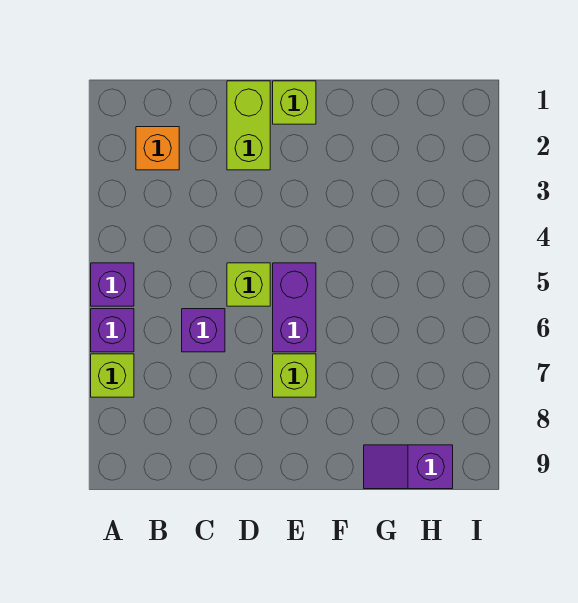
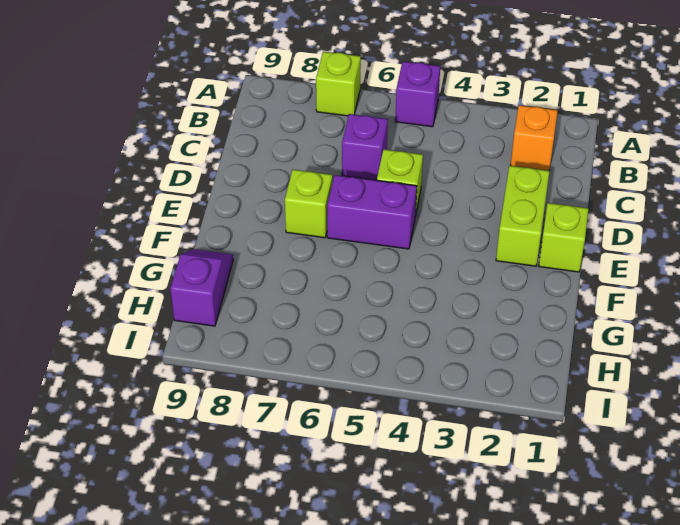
purple 1x1 brick [91,309,134,352] -> none
lime 1x2 brick [227,81,270,170] -> lime 1x2 brick turned to [496,166,549,266]

